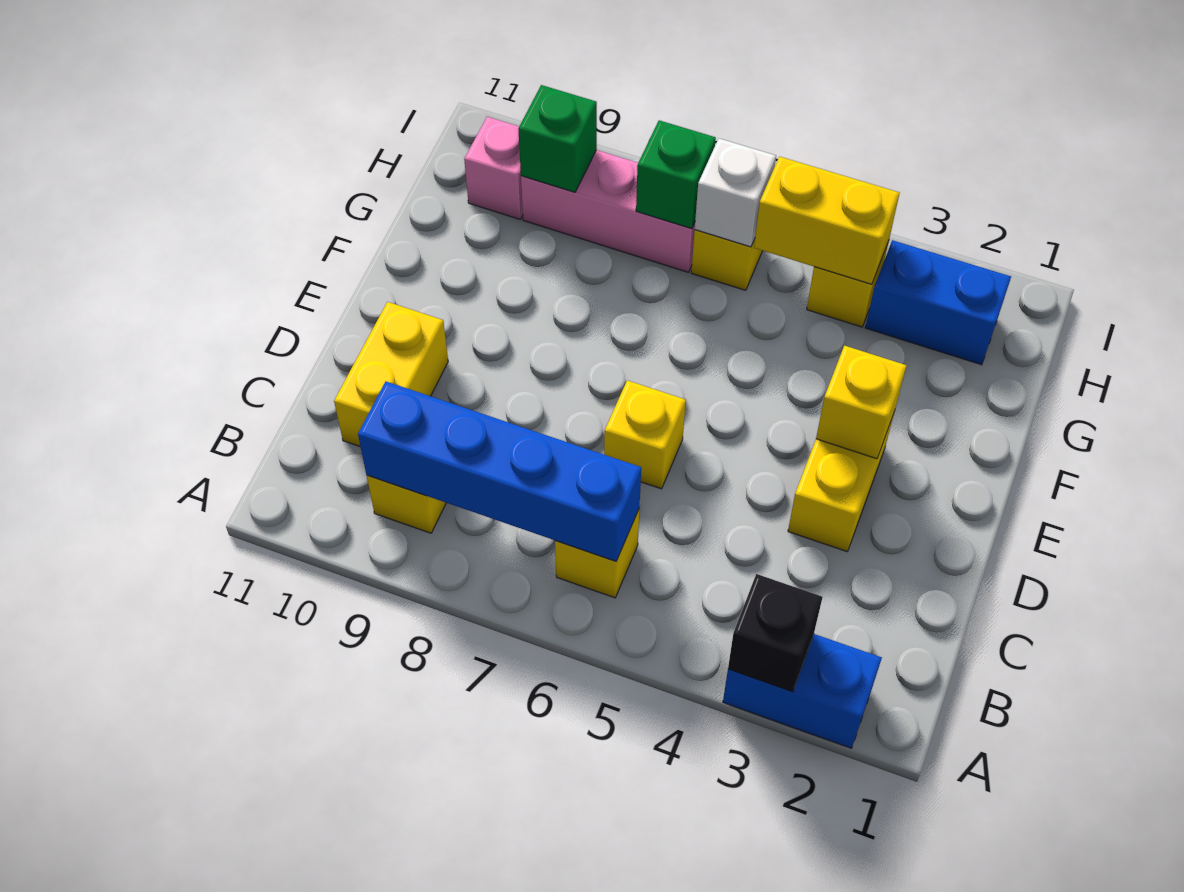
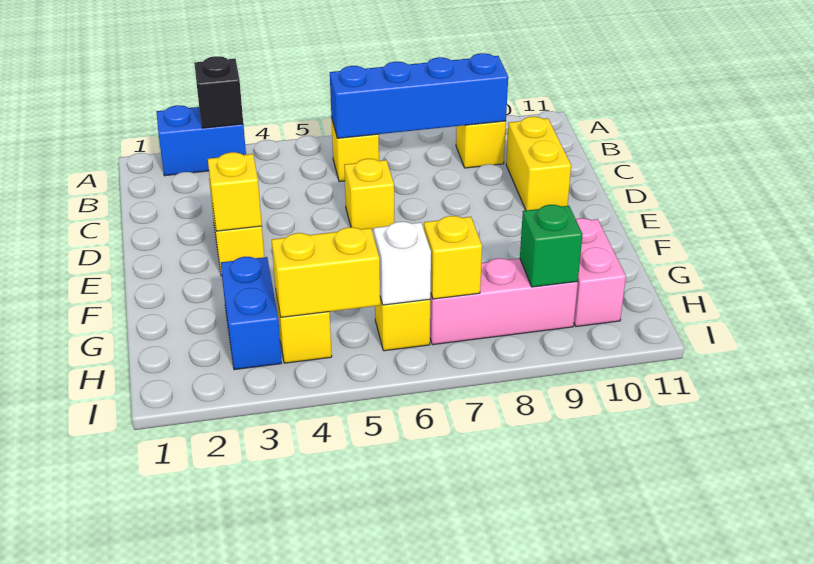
blue 1x2 brick [865,240,1011,365] -> blue 1x2 brick turned to [221,257,282,370]
green 1x1 brick [636,120,716,228] -> yellow 1x1 brick [424,216,482,299]
pink 1x1 brick [464,117,523,219] -> pink 1x2 brick [574,218,626,327]

